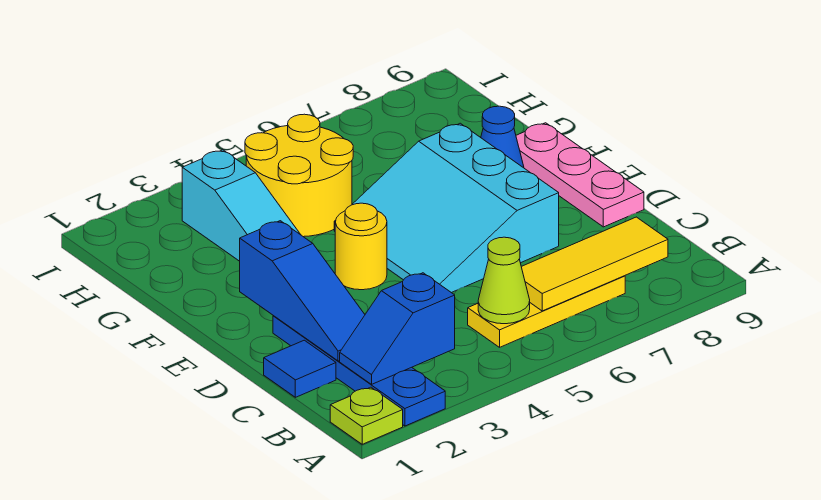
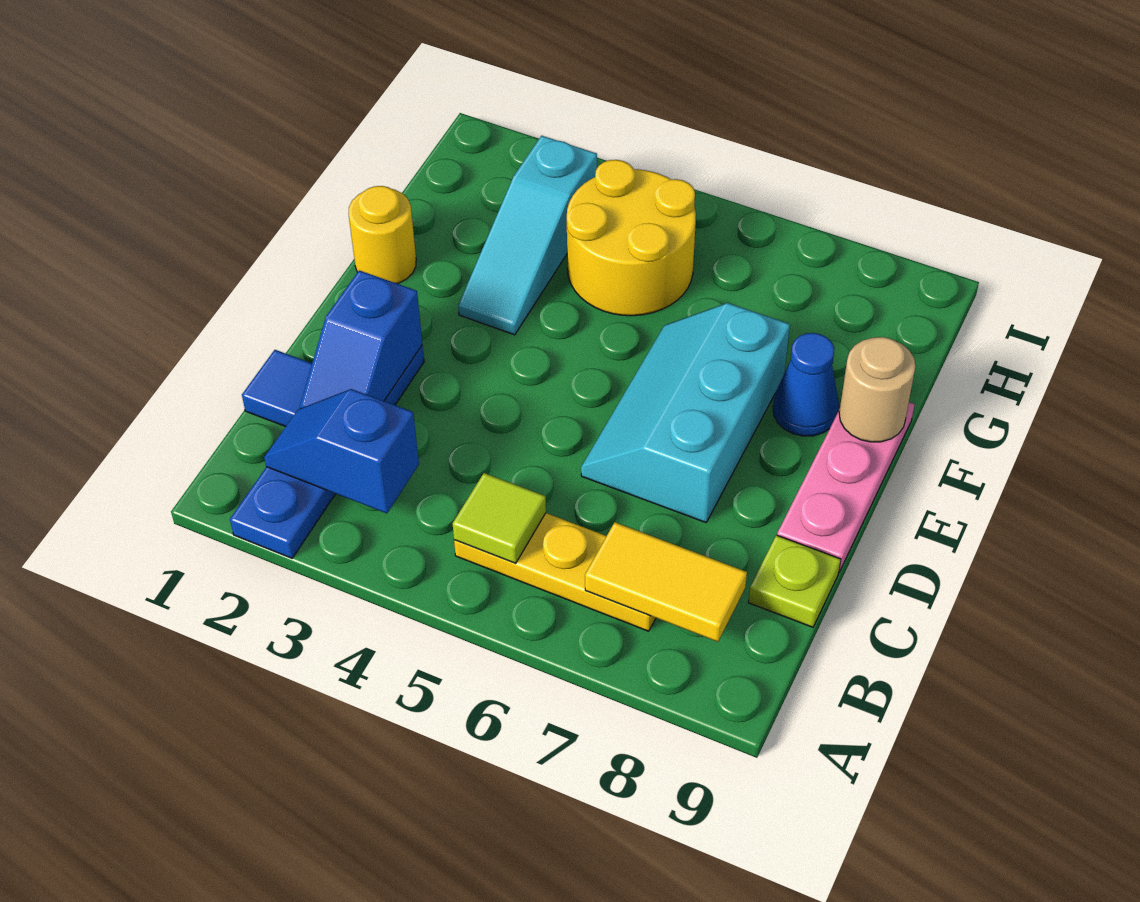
lime 1x1 plate [330,387,403,444] -> lime 1x1 plate moved to [748,535,841,627]
lime 1x1 cone [478,237,530,324] -> lime 1x1 tile [453,473,546,563]
yellow 1x3 tile [521,217,668,311] -> yellow 1x2 tile [585,522,747,642]
blue 1x3 slope [240,221,365,361] -> blue 1x2 slope [300,270,422,408]
cyan 3x3 slope [334,123,559,293] -> cyan 2x3 slope [581,303,790,523]
yellow 1x1 round brick [335,203,387,290] -> yellow 1x1 round brick moved to [349,186,416,284]
none -> tan 1x1 round brick [839,337,916,442]

